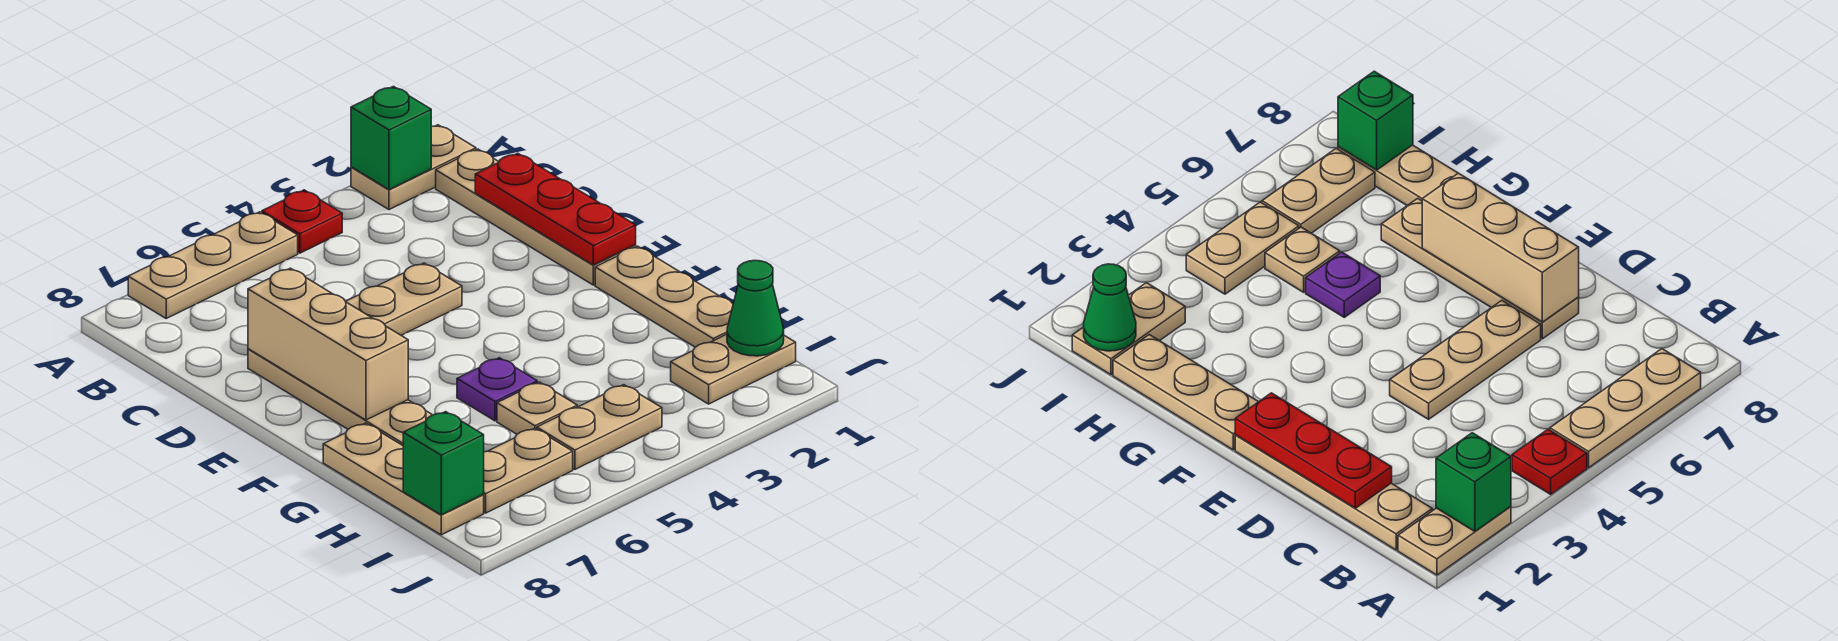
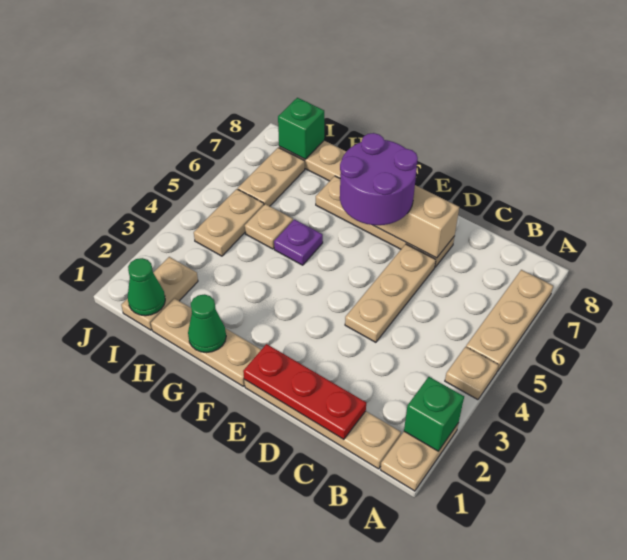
red 1x1 plate [262,190,342,253] -> tan 1x1 plate [445,347,498,400]
none -> purple 2x2 round brick [340,133,418,225]
none -> green 1x1 cone [188,294,226,353]

